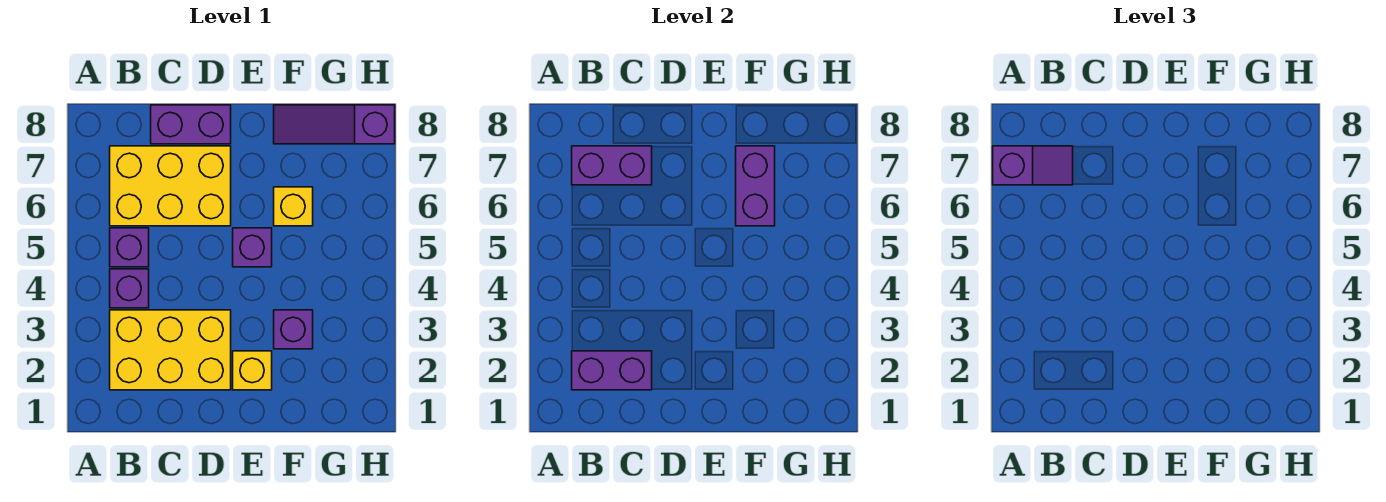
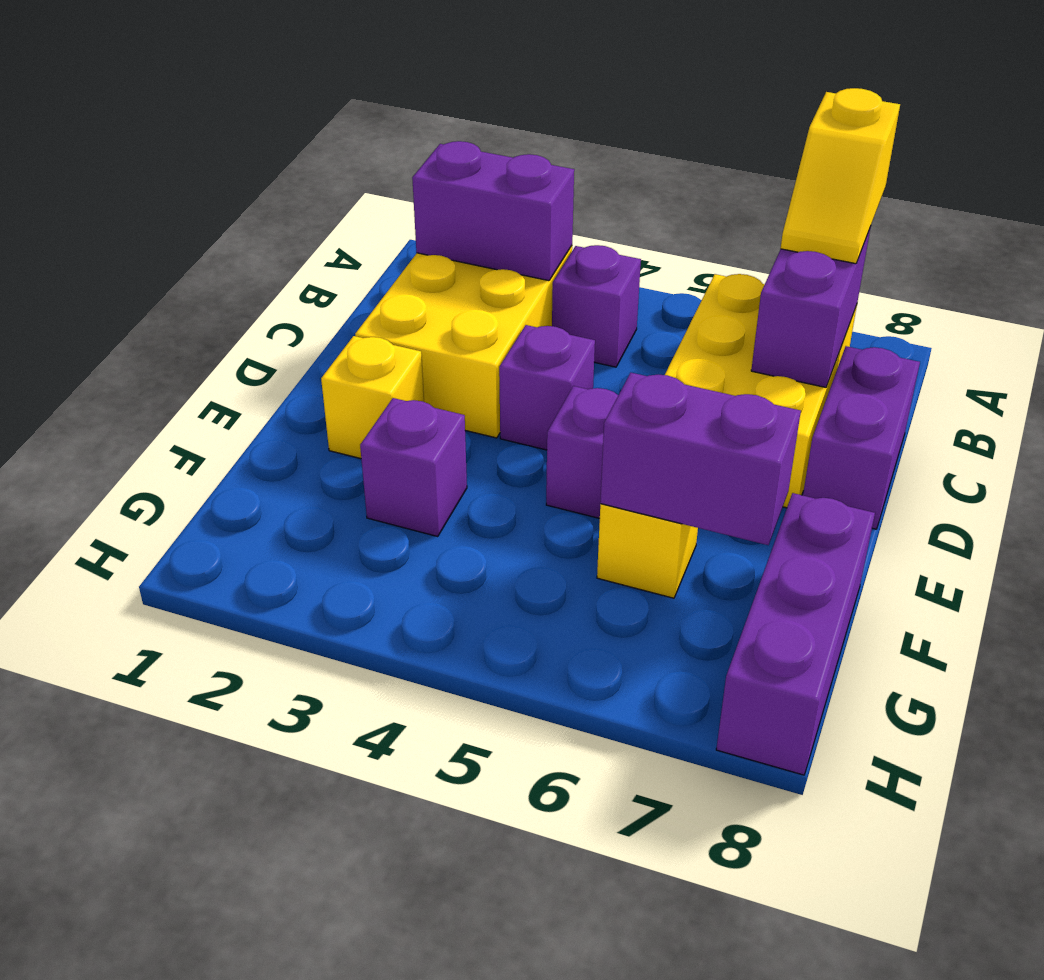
purple 1x2 slope [993,146,1073,185] -> yellow 1x2 slope [781,88,900,264]
purple 1x2 brick [572,351,652,390] -> purple 1x2 brick turned to [412,141,574,281]
purple 1x1 brick [110,228,149,267] -> purple 1x1 brick moved to [499,325,595,450]
purple 1x3 slope [274,105,395,144] -> purple 1x3 brick [716,493,875,775]

